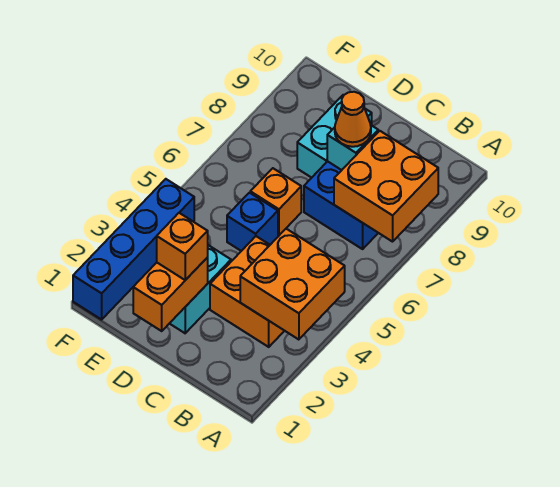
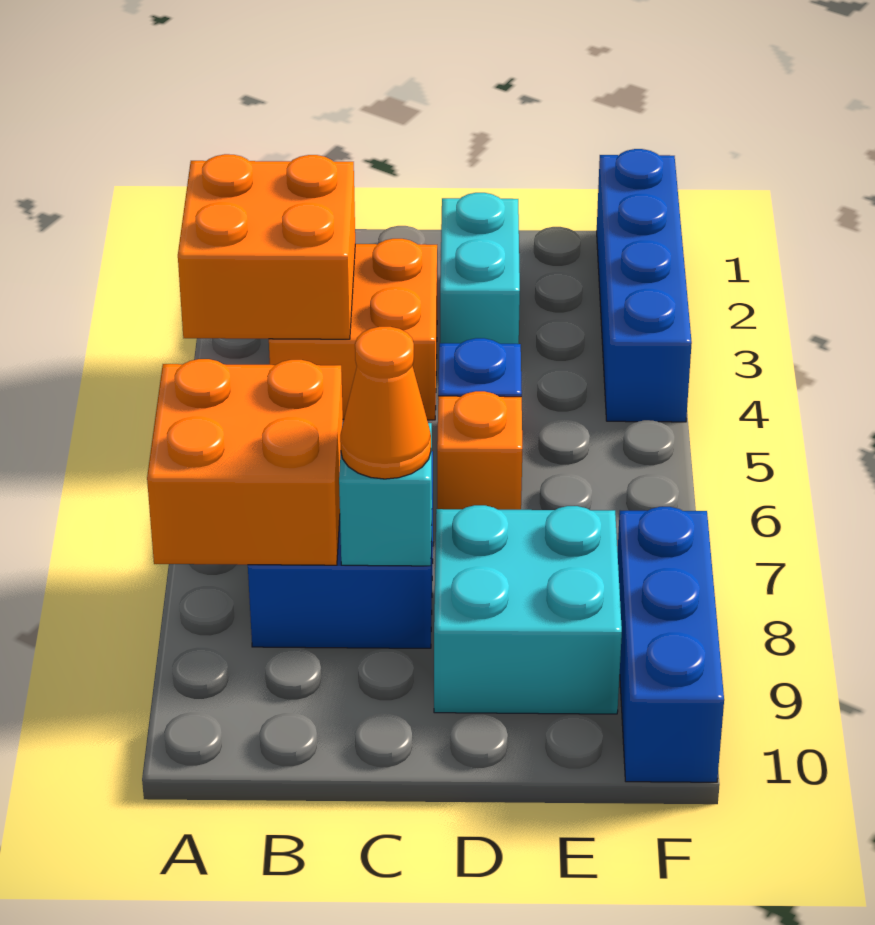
orange 1x2 brick [133,258,208,331] -> none
orange 1x1 brick [157,213,208,280] -> none
cyan 1x2 brick [297,95,372,178] -> cyan 2x2 brick [434,505,622,714]
none -> blue 1x3 brick [618,507,724,782]

